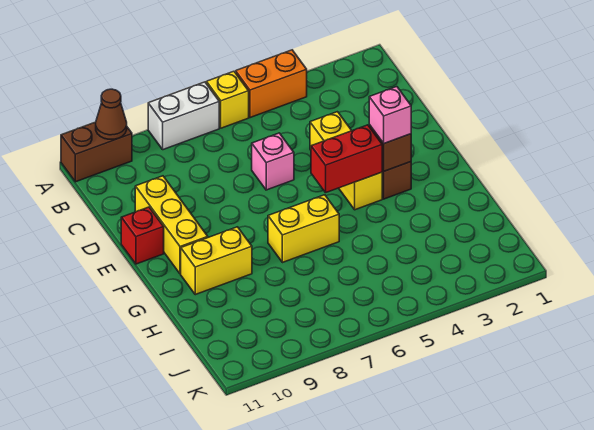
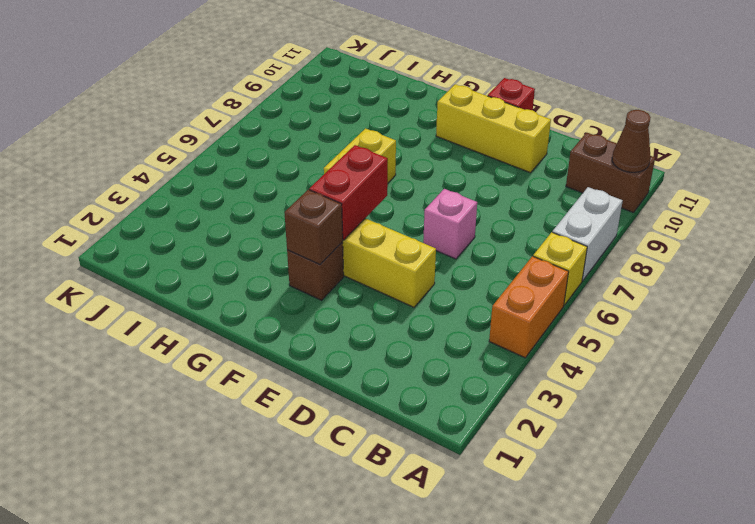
brown 1x2 brick [61,122,132,182] -> brown 1x2 brick turned to [566,133,655,213]
pink 1x1 brick [369,87,411,143] -> none
yellow 1x2 brick [181,227,252,295] -> none

